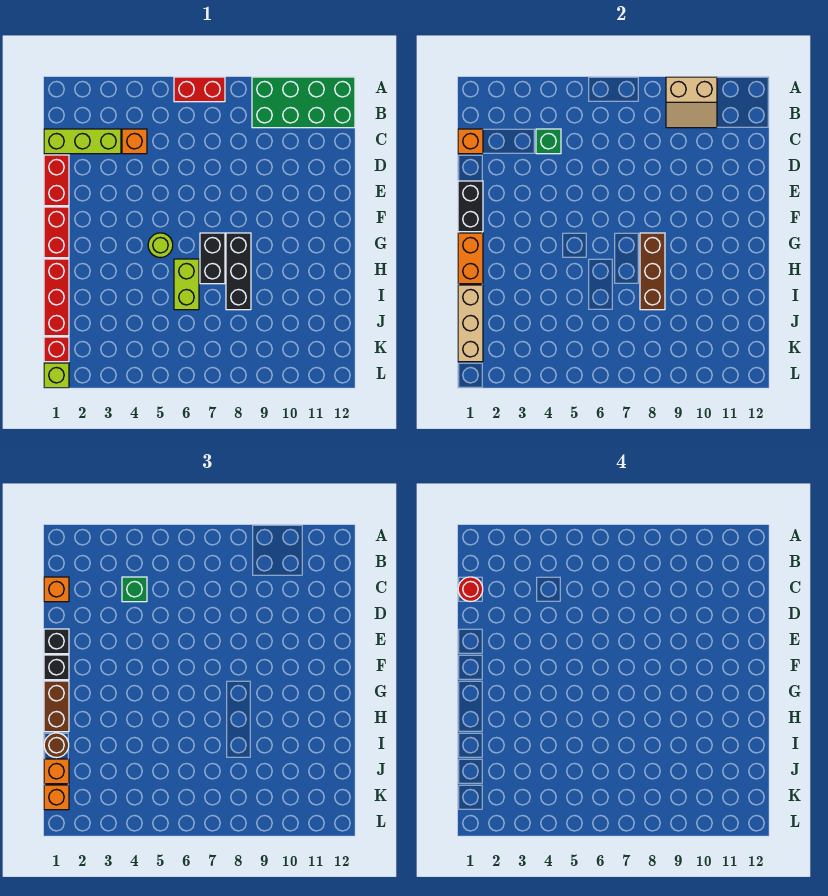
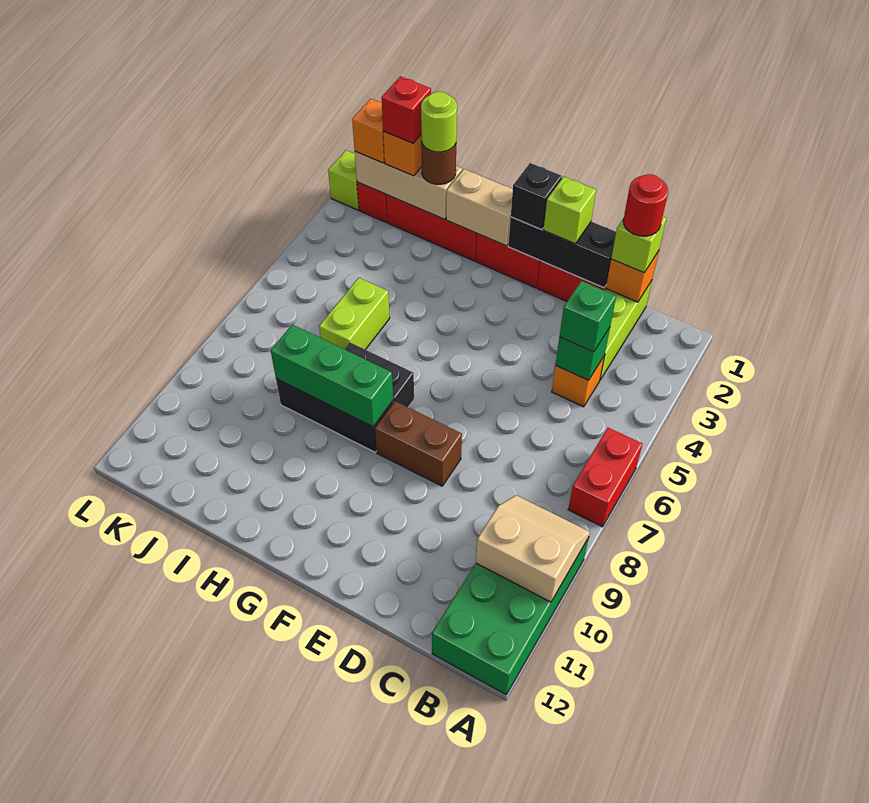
tan 2x2 slope [666,77,717,128] -> tan 2x2 slope turned to [476,495,590,602]
orange 1x1 brick [44,577,69,602] -> lime 1x1 brick [611,217,666,273]
black 1x2 brick [458,181,483,232] -> black 1x3 brick [508,217,616,288]
black 1x1 brick [44,629,69,654] -> lime 1x1 brick [544,177,596,244]
orange 1x2 brick [458,233,483,284] -> tan 1x2 brick [446,169,513,246]
brown 1x2 brick [44,681,69,732] -> brown 1x2 brick moved to [375,401,462,486]
lime 1x1 round brick [148,233,173,258] -> lime 1x1 round brick moved to [421,92,457,152]
brown 1x3 brick [640,233,665,310] -> green 1x3 brick [271,325,393,427]
lime 1x2 brick [174,259,199,310] -> lime 1x2 brick turned to [319,278,390,350]
none -> red 1x1 brick [382,76,431,143]

